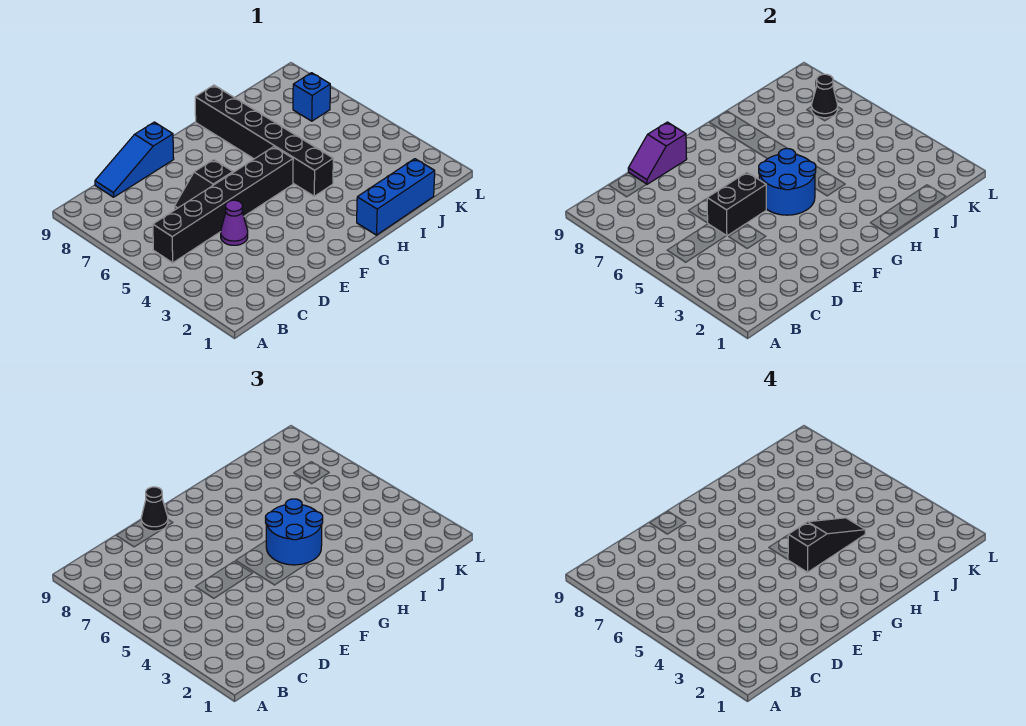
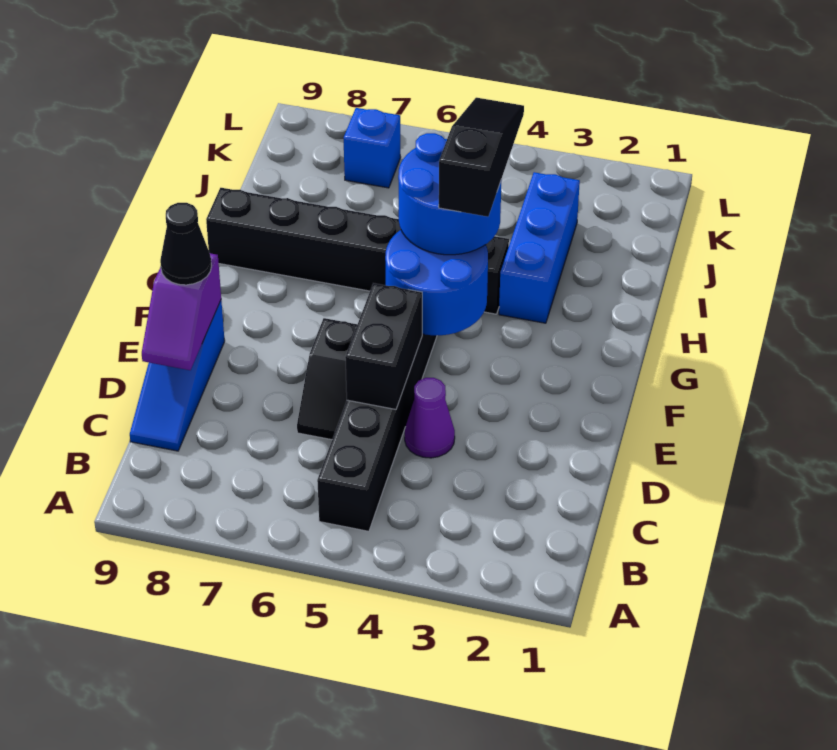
blue 1x3 brick [357,159,435,235] -> blue 1x3 brick moved to [499,172,580,323]
black 1x1 cone [812,74,838,118] -> none

